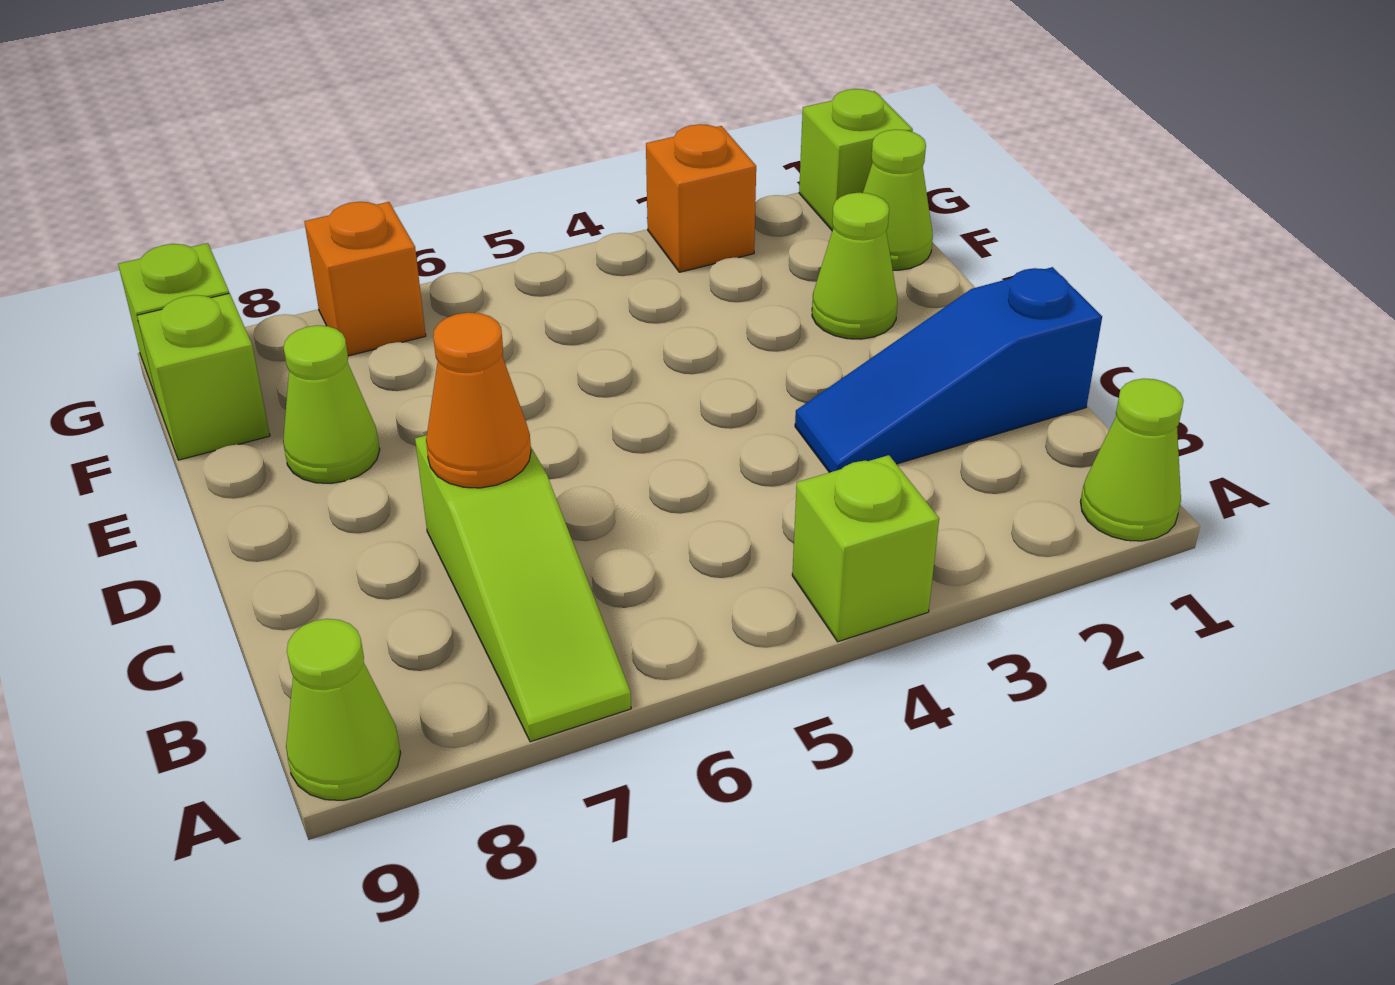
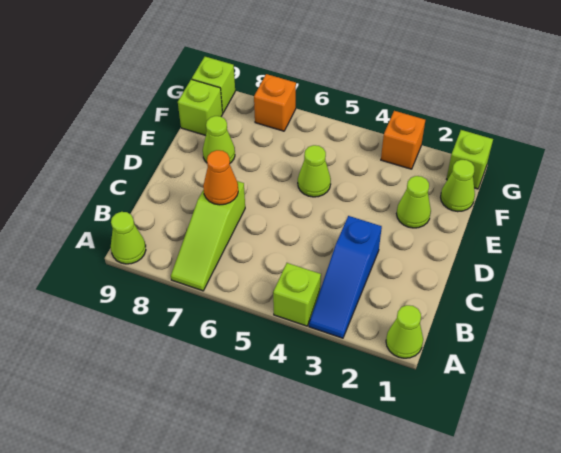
blue 1x3 slope [795,267,1102,473] -> blue 1x3 slope turned to [309,216,382,338]
none -> lime 1x1 cone [298,145,331,197]

